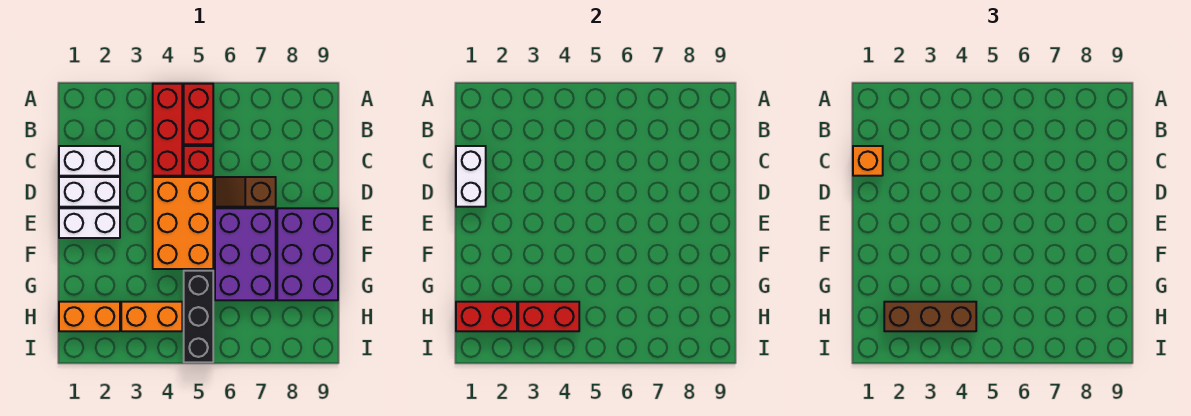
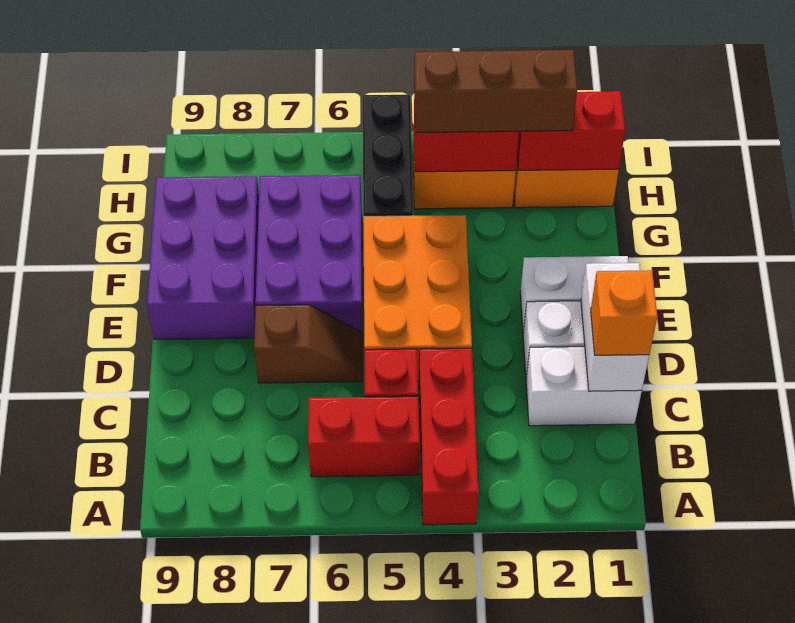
red 1x2 brick [184,84,213,144] -> red 1x2 brick turned to [308,396,419,477]

